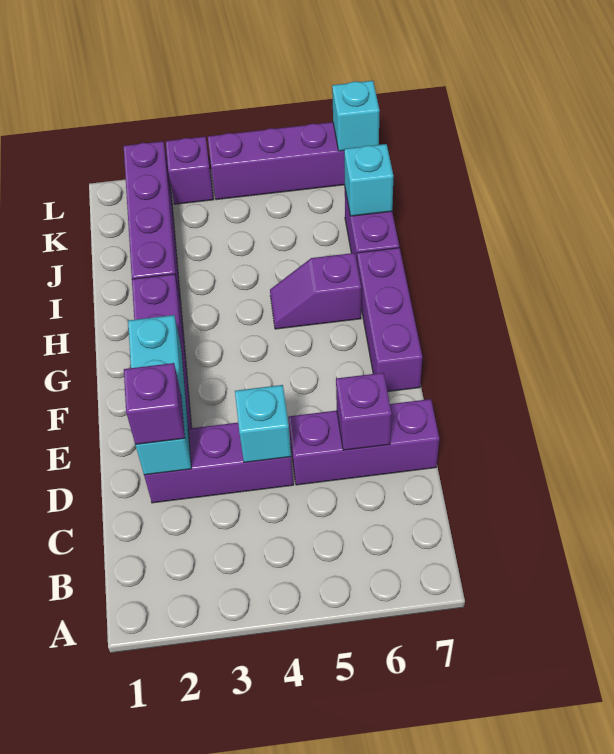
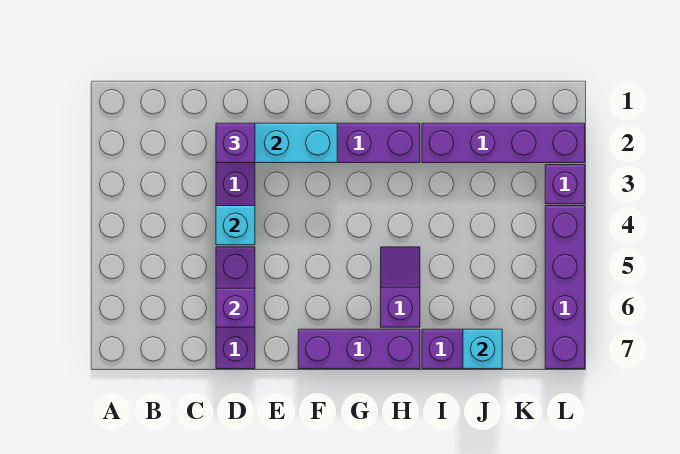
cyan 1x1 brick [332,81,380,151] -> none

